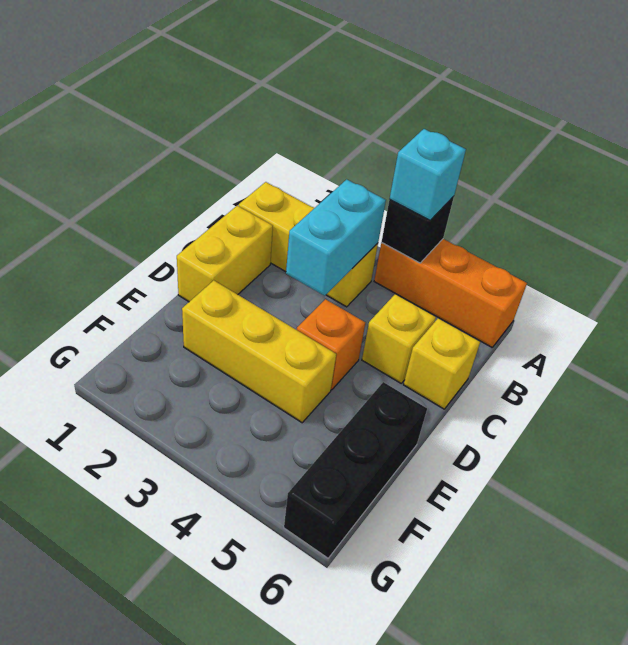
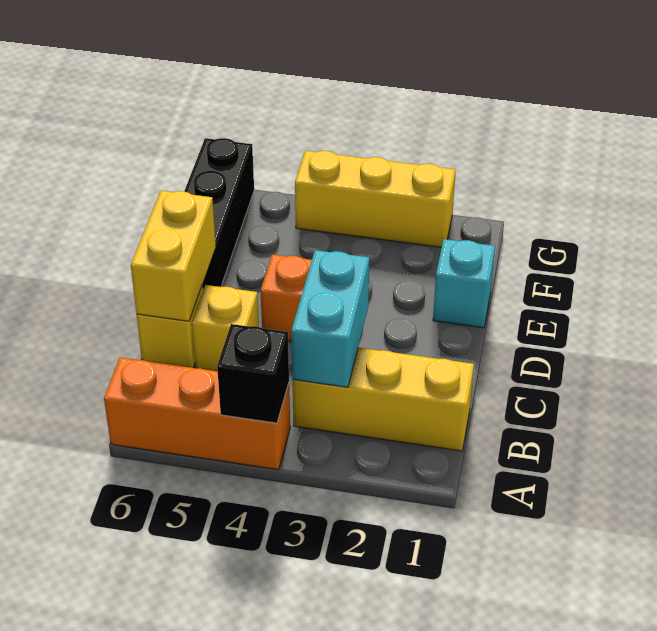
cyan 1x1 brick [390,129,466,220] -> cyan 1x1 brick moved to [433,239,495,328]
yellow 1x2 brick [177,206,273,302] -> yellow 1x2 brick moved to [131,191,216,321]
yellow 1x3 brick [182,280,336,423] -> yellow 1x3 brick moved to [295,151,456,247]

